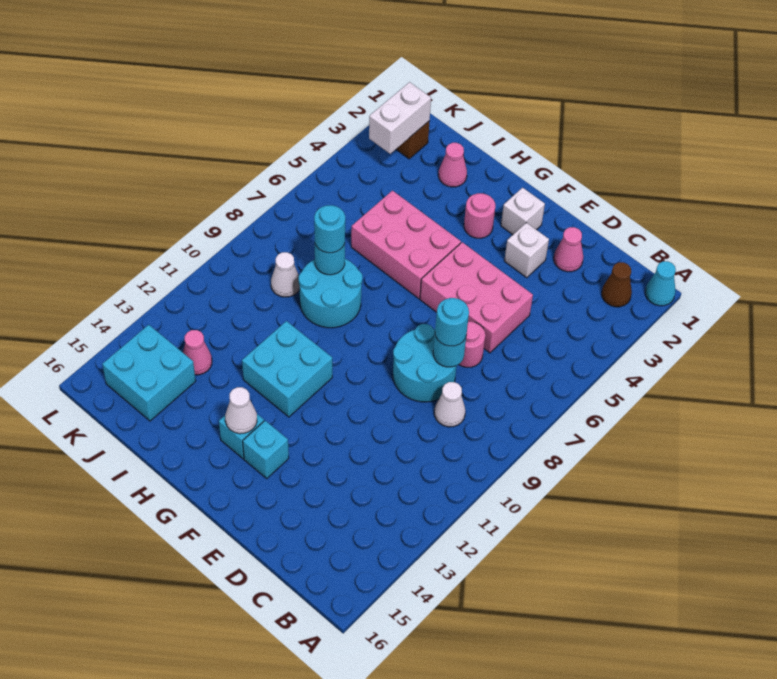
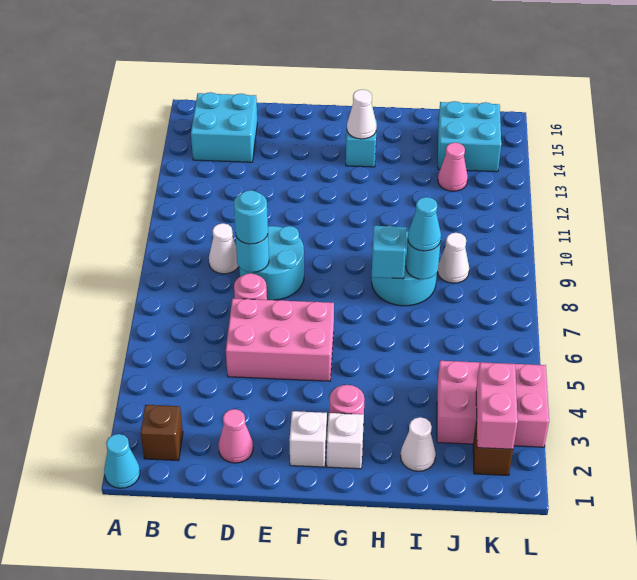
brown 1x1 cone [602,262,632,307] -> brown 1x1 brick [141,405,183,461]
white 1x1 brick [504,223,549,278] -> white 1x1 brick moved to [327,413,364,469]
cyan 1x1 brick [243,421,289,479] -> cyan 1x1 brick moved to [372,226,406,279]
pink 2x3 brick [351,191,461,299] -> pink 2x3 brick moved to [437,361,549,447]
cyan 2x2 brick [242,321,332,417] -> cyan 2x2 brick moved to [191,92,257,162]
pink 1x1 cone [438,143,467,187] -> white 1x1 cone [400,417,436,471]
cyan 1x1 round brick [314,205,345,253] -> cyan 1x1 cone [408,197,441,251]
white 1x2 brick [369,82,431,154] -> pink 1x2 brick [476,362,518,449]

